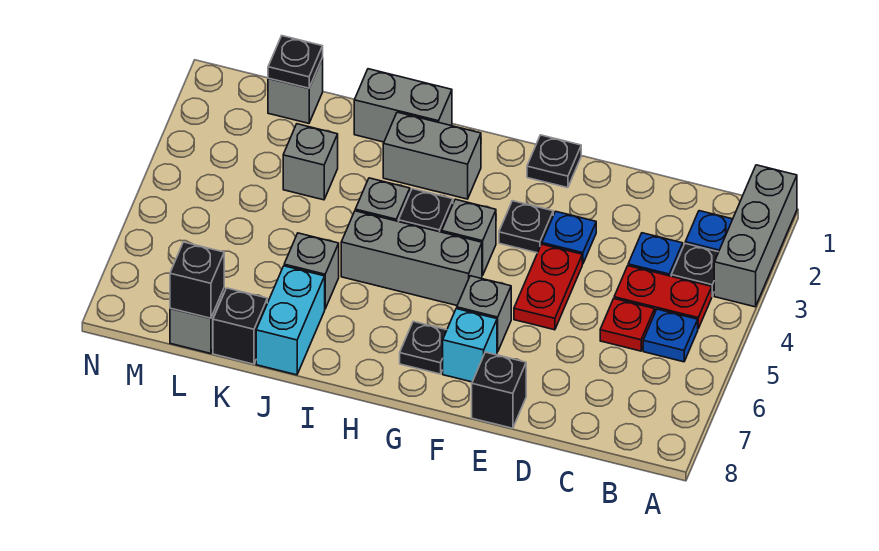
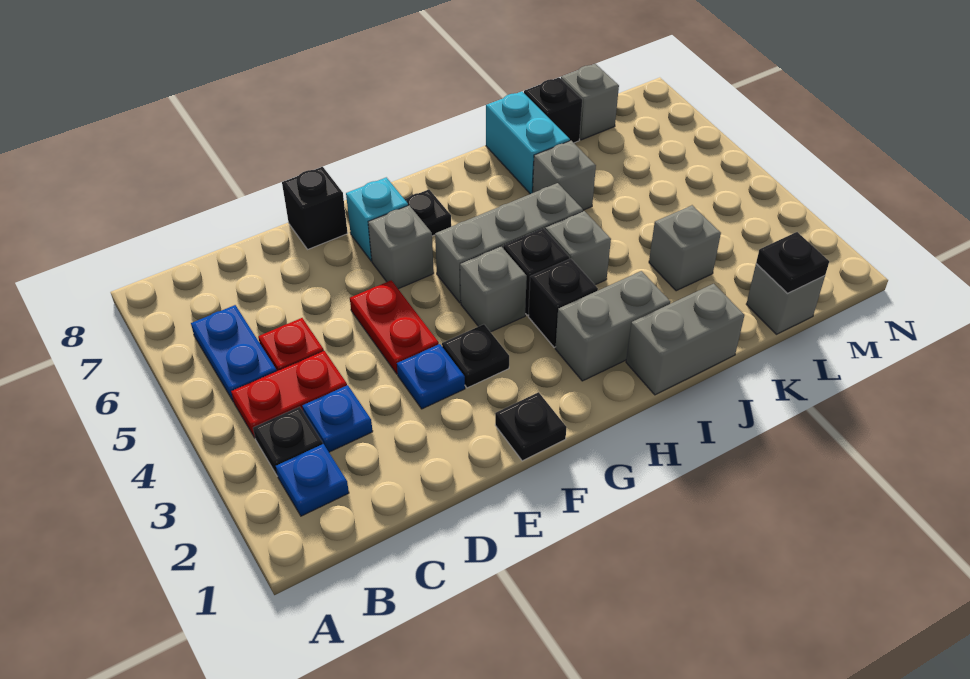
grey 1x3 brick [714,165,797,307] -> none
blue 1x1 plate [643,309,698,362] -> blue 1x2 plate [191,305,277,402]
black 1x1 brick [170,242,224,318] -> black 1x1 brick moved to [528,259,598,347]

